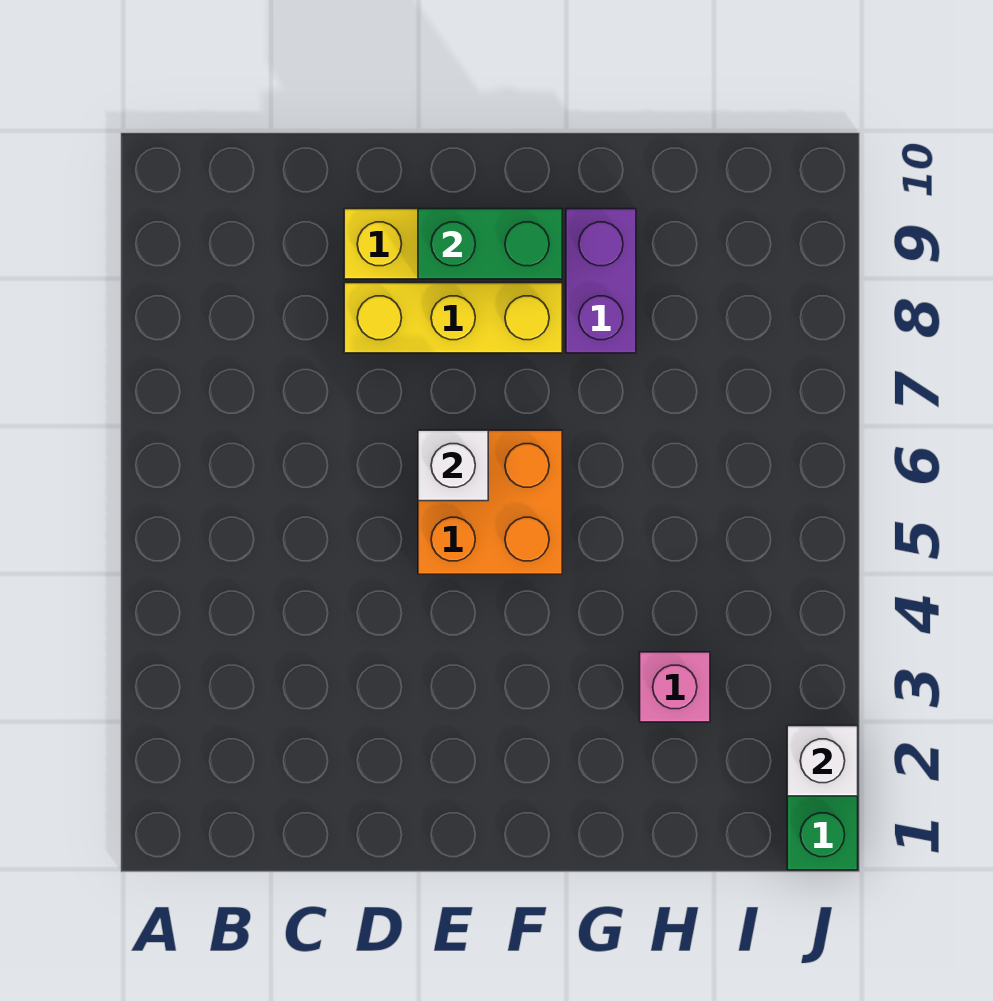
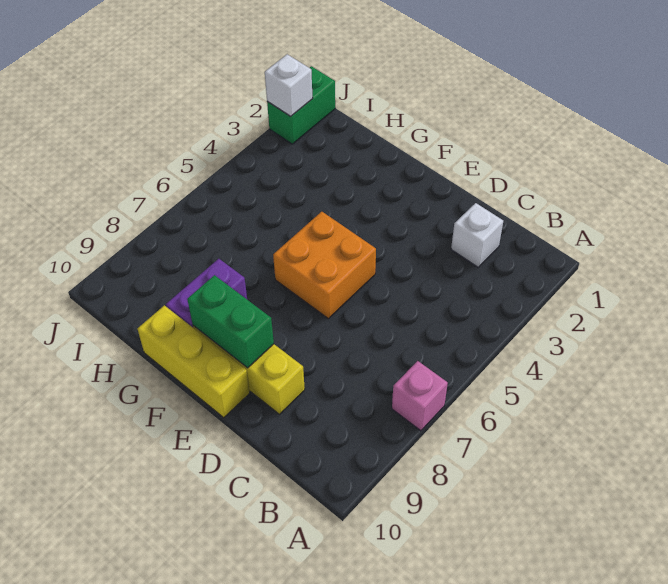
yellow 1x3 brick [344,283,562,353] -> yellow 1x3 brick moved to [137,305,250,418]
white 1x1 brick [418,430,488,501] -> white 1x1 brick moved to [451,203,503,267]
pink 1x1 brick [640,652,710,722] -> pink 1x1 brick moved to [392,361,448,431]

